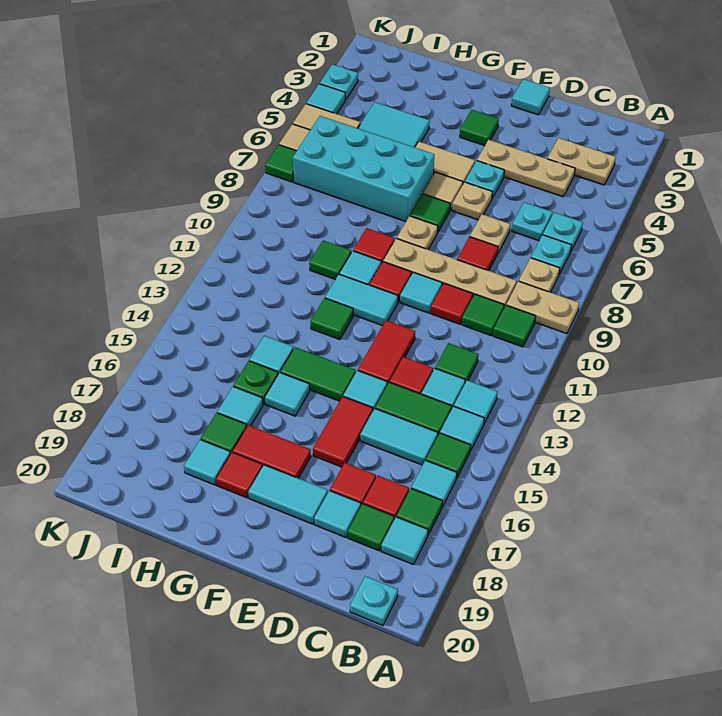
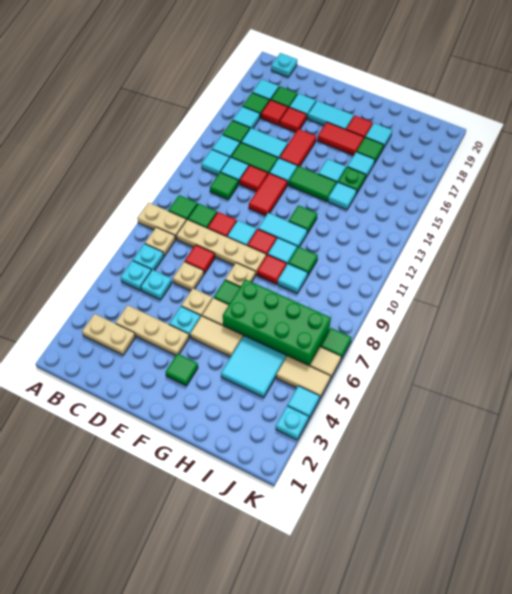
cyan 1x1 tile [511,79,550,115] -> cyan 1x1 tile moved to [278,264,308,293]
cyan 2x4 brick [293,116,434,222] -> green 2x4 brick [223,279,331,366]

